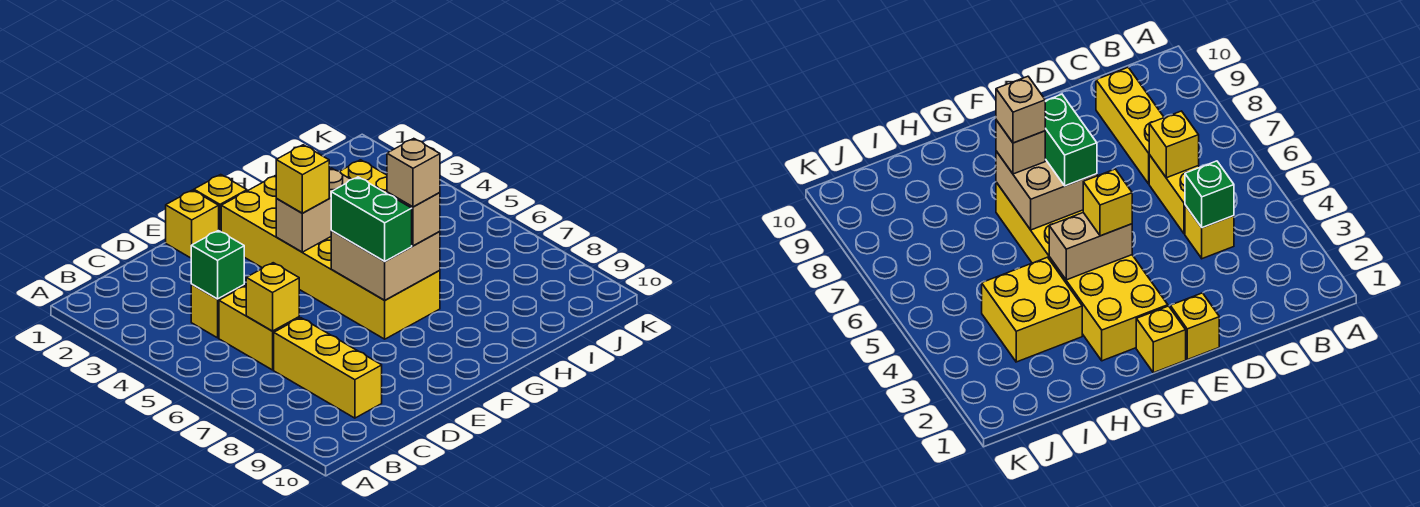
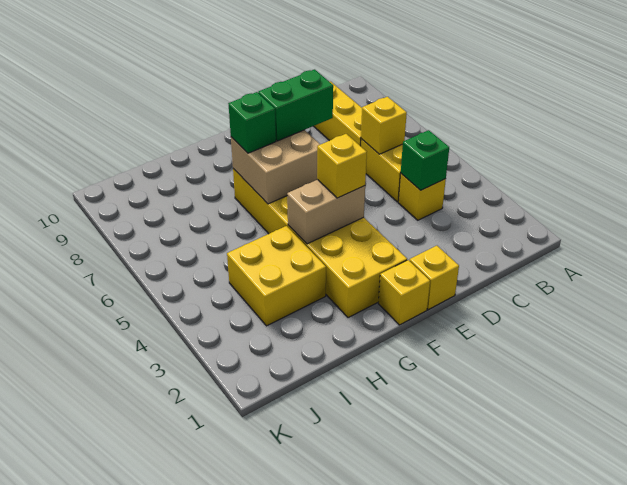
green 1x2 brick [331,177,412,261] -> green 1x2 brick turned to [258,69,333,141]
tan 1x1 brick [387,192,440,246] -> green 1x1 brick [228,92,276,153]
tan 1x1 brick [387,139,440,207] -> none

